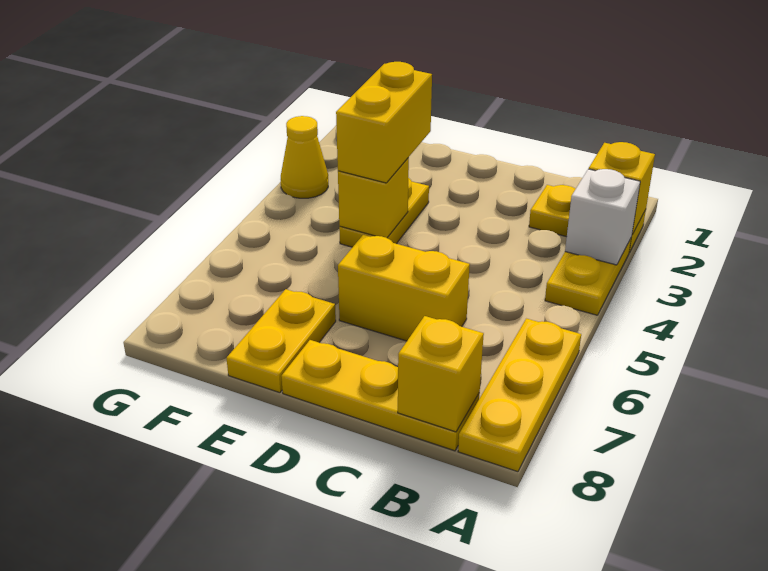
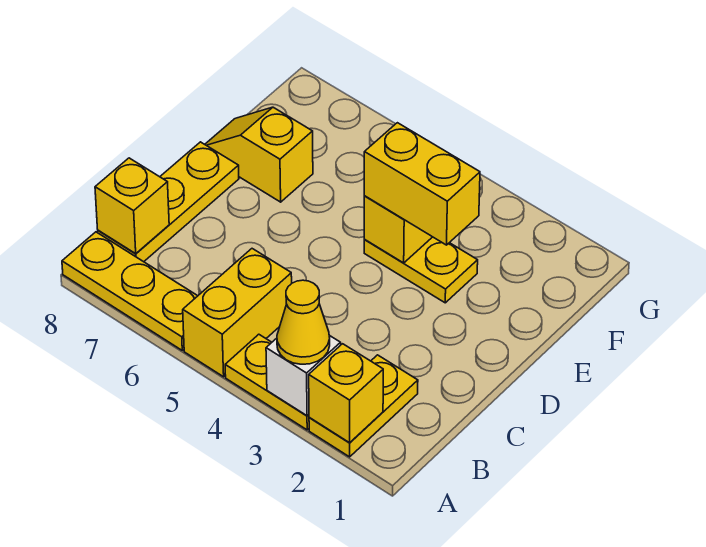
yellow 1x2 brick [338,235,470,341] -> yellow 1x2 brick moved to [183,249,292,377]
yellow 1x2 plate [226,289,336,393] -> yellow 1x2 slope [205,107,313,202]
yellow 1x1 cone [281,116,328,198] -> yellow 1x1 cone moved to [277,280,330,364]

